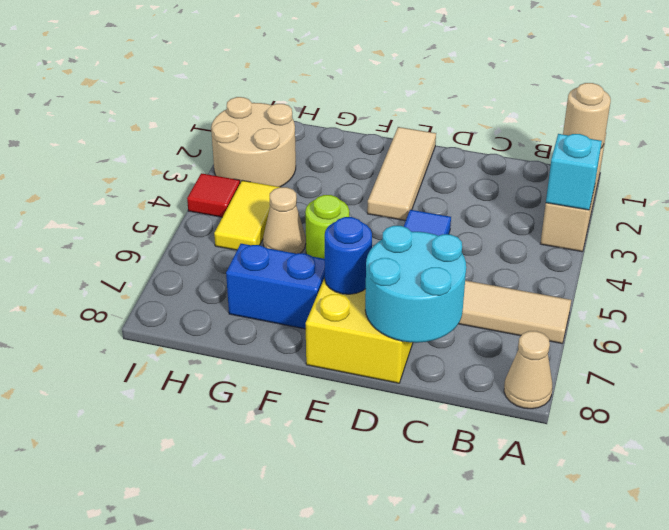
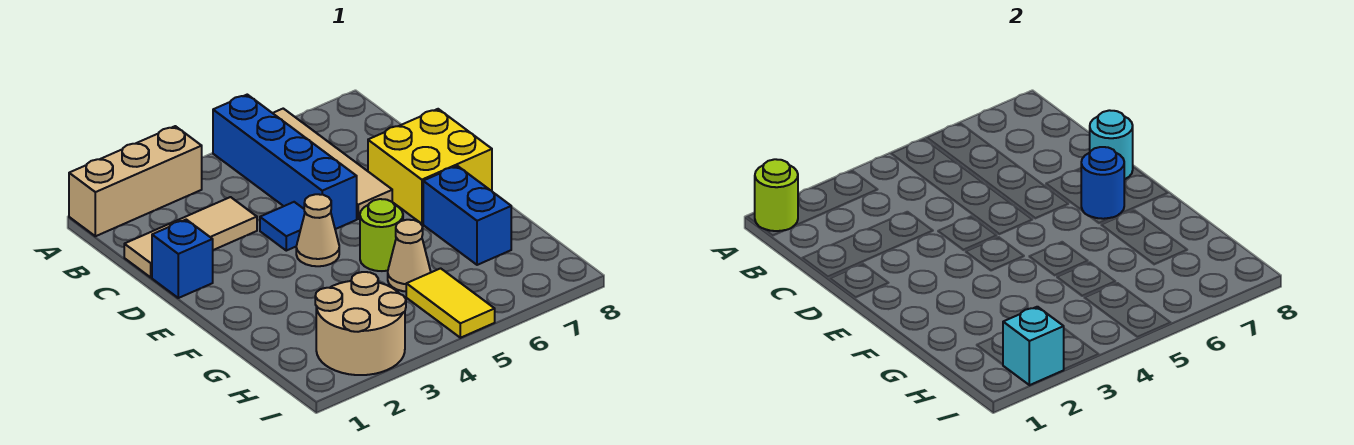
tan 1x1 round brick [563,83,611,148] -> lime 1x1 round brick [755,159,798,231]
cyan 1x1 brick [546,134,602,210] -> cyan 1x1 brick moved to [1003,307,1064,385]
none -> blue 1x4 brick [213,95,357,229]
tan 1x1 cone [504,331,552,409] -> tan 1x1 cone moved to [296,194,339,266]
cyan 2x2 round brick [365,226,466,343] -> cyan 1x1 round brick [1090,110,1133,180]
none -> blue 1x1 brick [152,220,213,298]
tan 1x3 tile [367,127,436,221] -> tan 1x3 tile moved to [124,197,257,277]
yellow 1x2 tile [214,180,279,250] -> yellow 1x2 tile turned to [406,268,495,338]
red 1x1 tile [187,173,240,217] -> none

